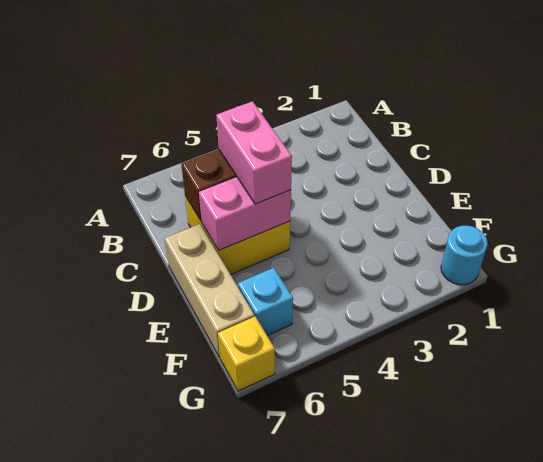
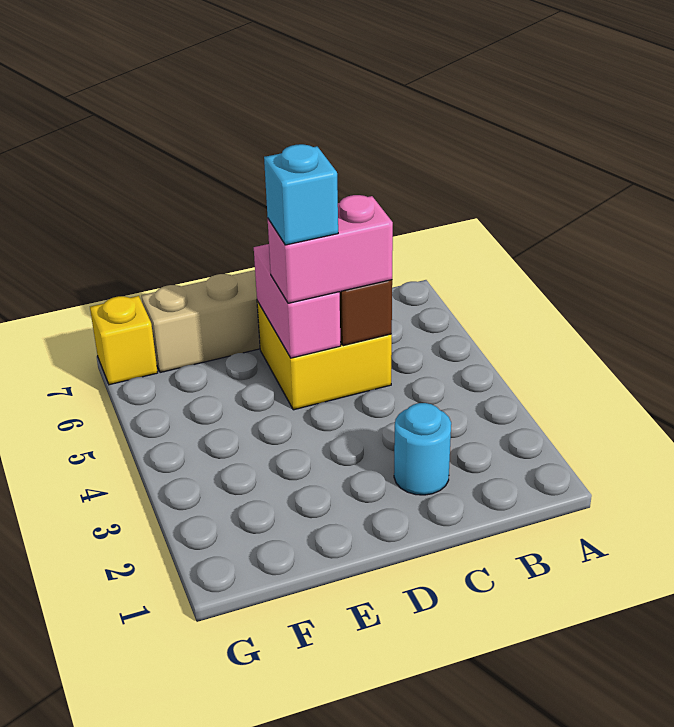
cyan 1x1 brick [238,268,293,336] -> cyan 1x1 brick moved to [264,144,338,245]
cyan 1x1 round brick [441,226,488,285] -> cyan 1x1 round brick moved to [394,403,451,495]

